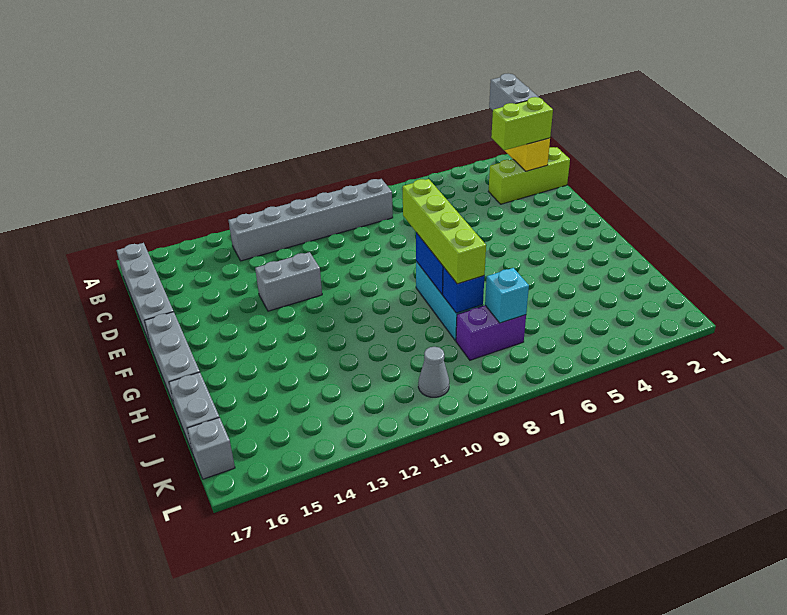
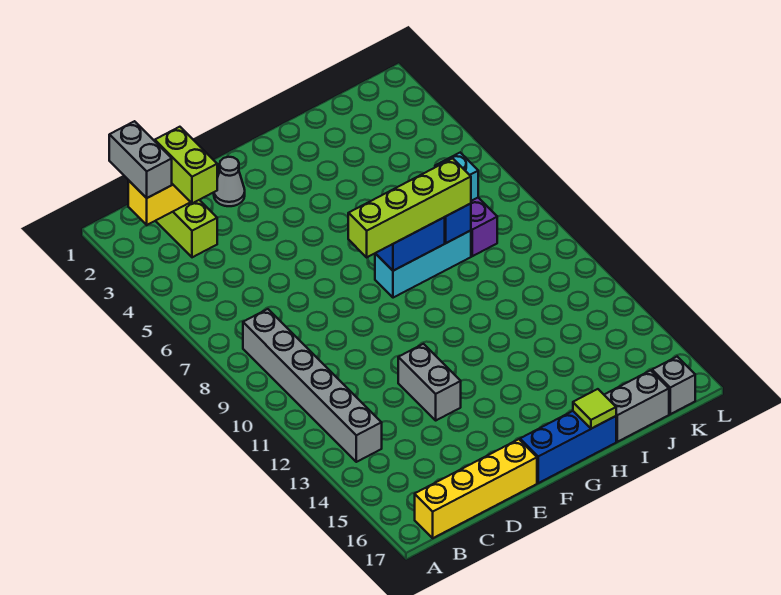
grey 1x2 brick [489,74,539,110] -> grey 1x2 brick turned to [109,121,172,198]
grey 1x4 brick [117,243,174,344] -> yellow 1x4 brick [415,439,537,538]
grey 1x3 brick [144,312,200,405] -> blue 1x3 brick [520,411,616,483]
none -> lime 1x1 tile [573,389,616,429]
grey 1x1 cone [418,347,449,397] -> grey 1x1 cone moved to [214,157,245,206]

